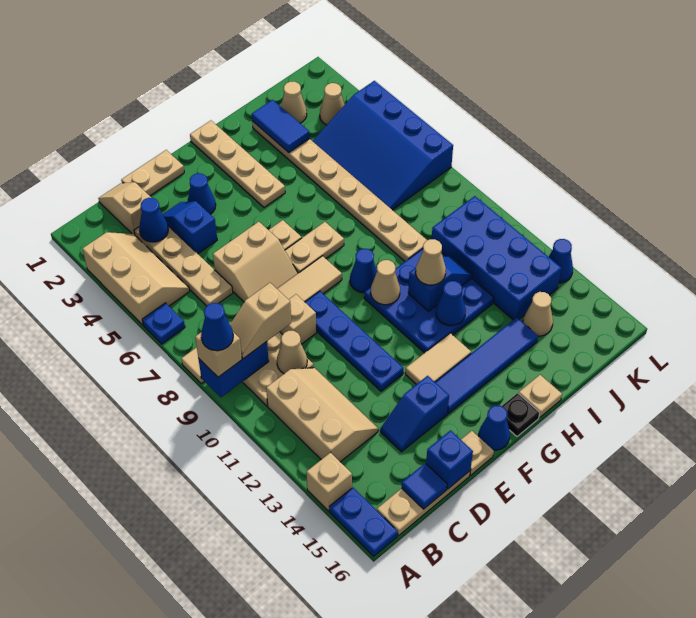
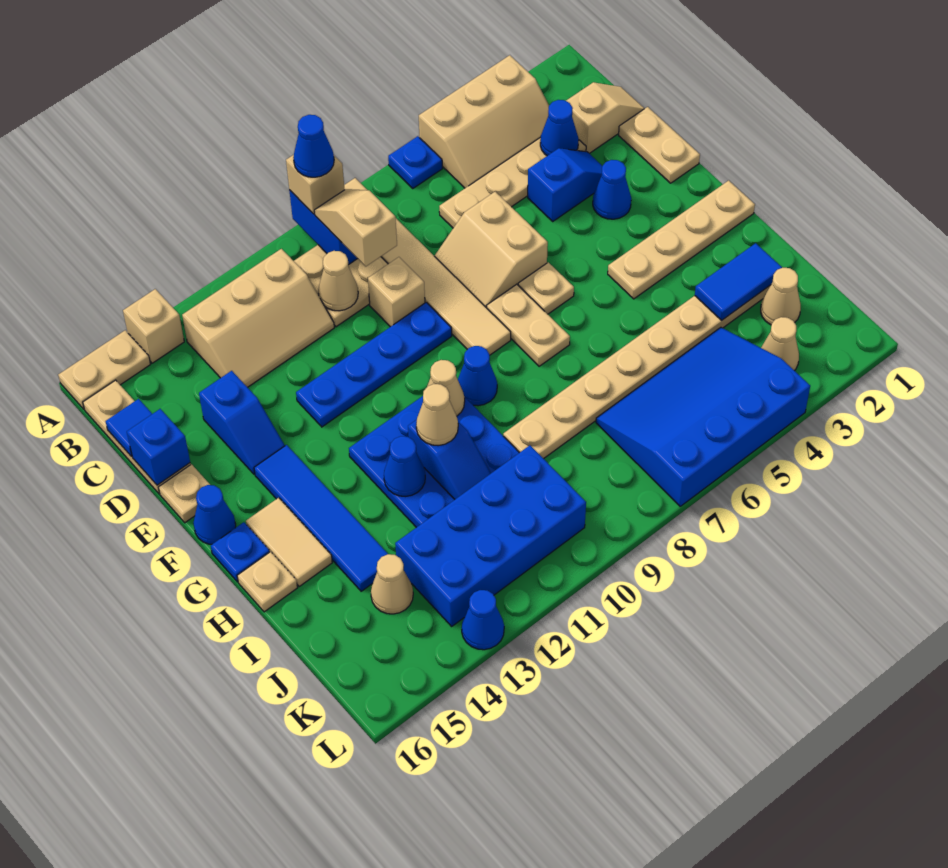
blue 1x2 plate [329,488,398,556] -> tan 1x2 plate [58,330,151,409]
blue 1x2 slope [380,376,449,452] -> blue 1x2 slope turned to [199,371,285,474]
tan 1x2 tile [405,333,471,384] -> tan 1x2 tile moved to [246,498,332,587]
black 1x1 plate [502,393,540,436] -> blue 1x1 plate [211,522,270,582]

